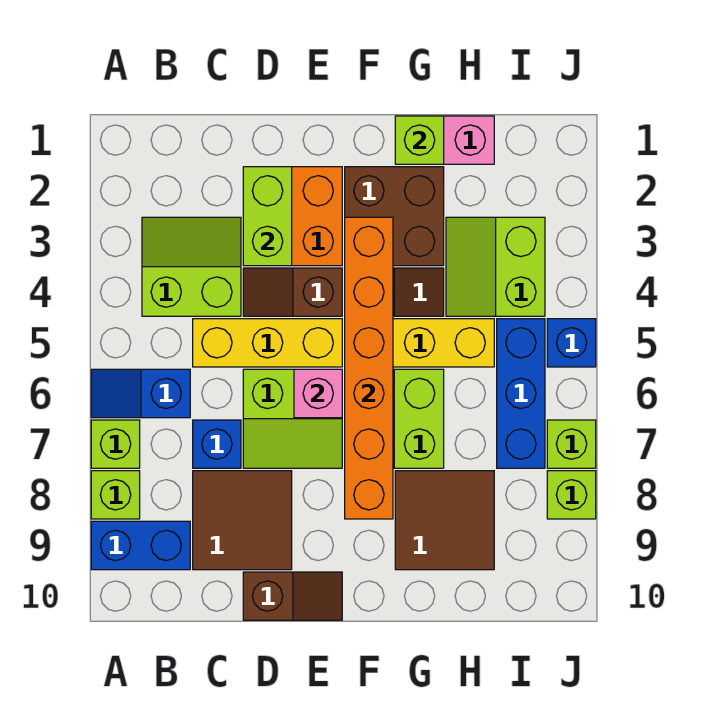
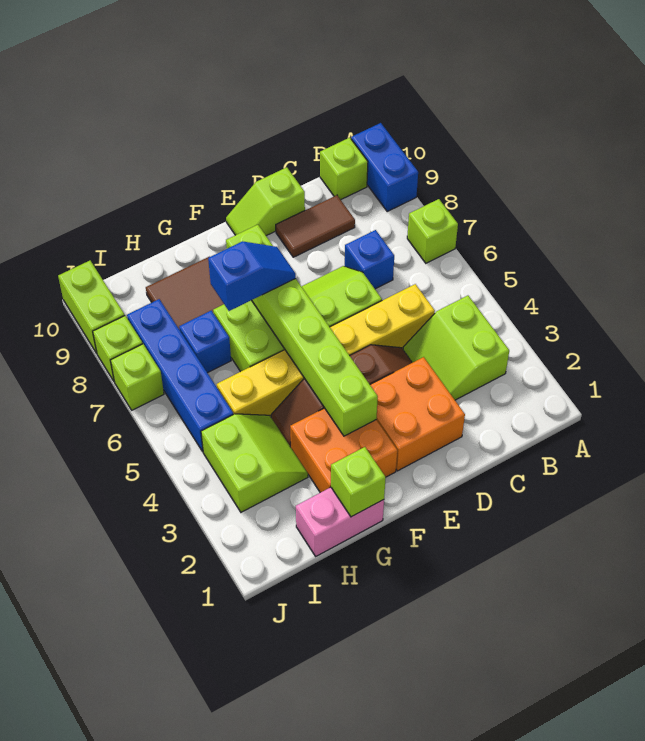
blue 1x2 slope [91,369,190,418] -> blue 1x2 slope moved to [208,242,296,311]
lime 1x1 brick [91,471,140,519] -> lime 1x1 brick moved to [320,138,368,200]
blue 1x2 brick [91,521,190,570] -> blue 1x2 brick turned to [351,123,418,211]
lime 2x2 slope [142,217,241,316] -> lime 2x2 slope turned to [403,296,509,400]
brown 2x2 tile [193,471,292,570] -> brown 1x2 tile [276,195,355,257]
lime 1x2 brick [243,167,292,266] -> lime 1x2 brick moved to [58,261,125,353]
brown 1x2 slope [243,572,342,620] -> lime 1x2 slope [226,167,305,236]
pink 1x1 brick [294,369,342,418] -> none
brown 2x2 brick [345,167,444,266] -> orange 2x2 brick [290,408,397,493]
orange 1x6 brick [345,217,393,519] -> lime 1x6 brick [226,225,378,436]
blue 1x3 brick [497,319,545,468] -> blue 1x4 brick [127,299,233,452]
blue 1x1 brick [547,319,596,367] -> blue 1x1 brick moved to [179,311,231,373]

